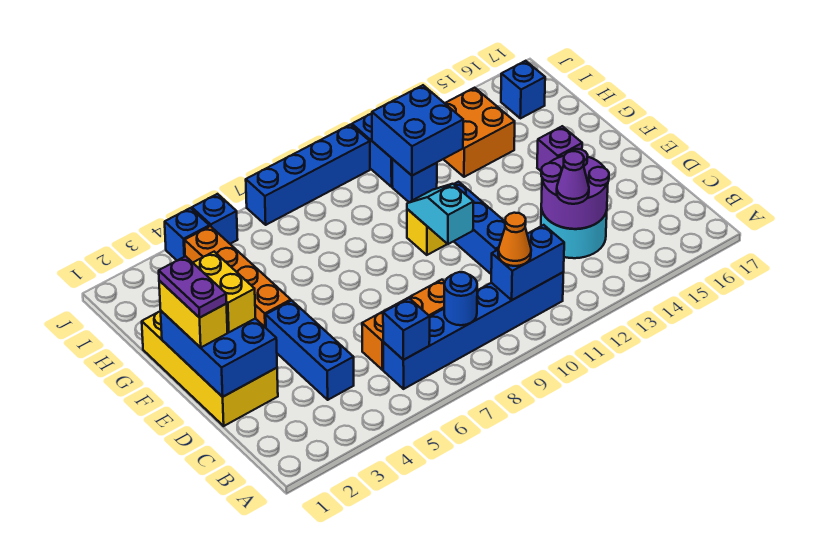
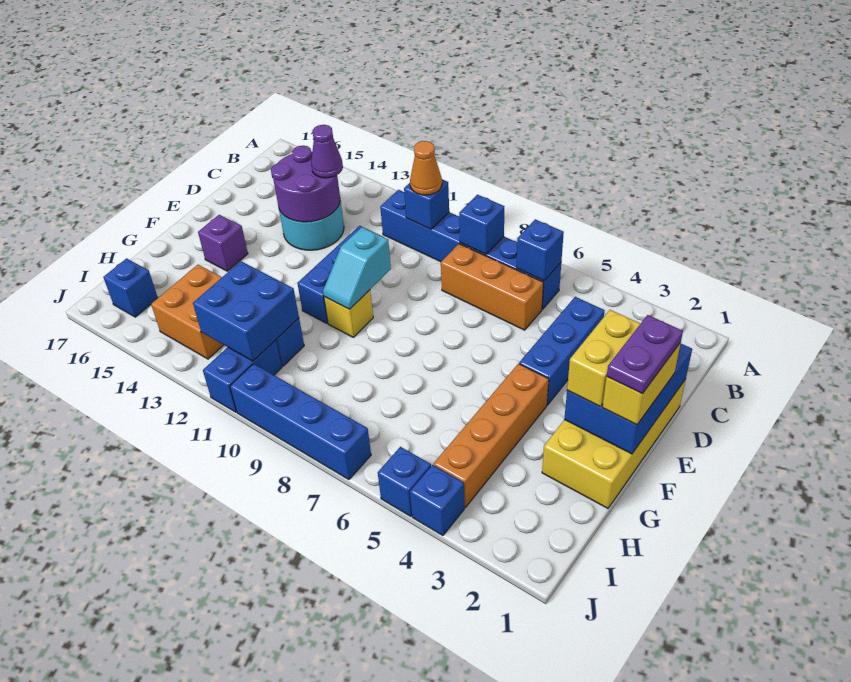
blue 1x1 round brick [444,272,477,325] -> blue 1x1 brick [459,195,504,254]
blue 1x2 brick [491,225,564,300] -> blue 1x1 brick [404,179,449,229]

